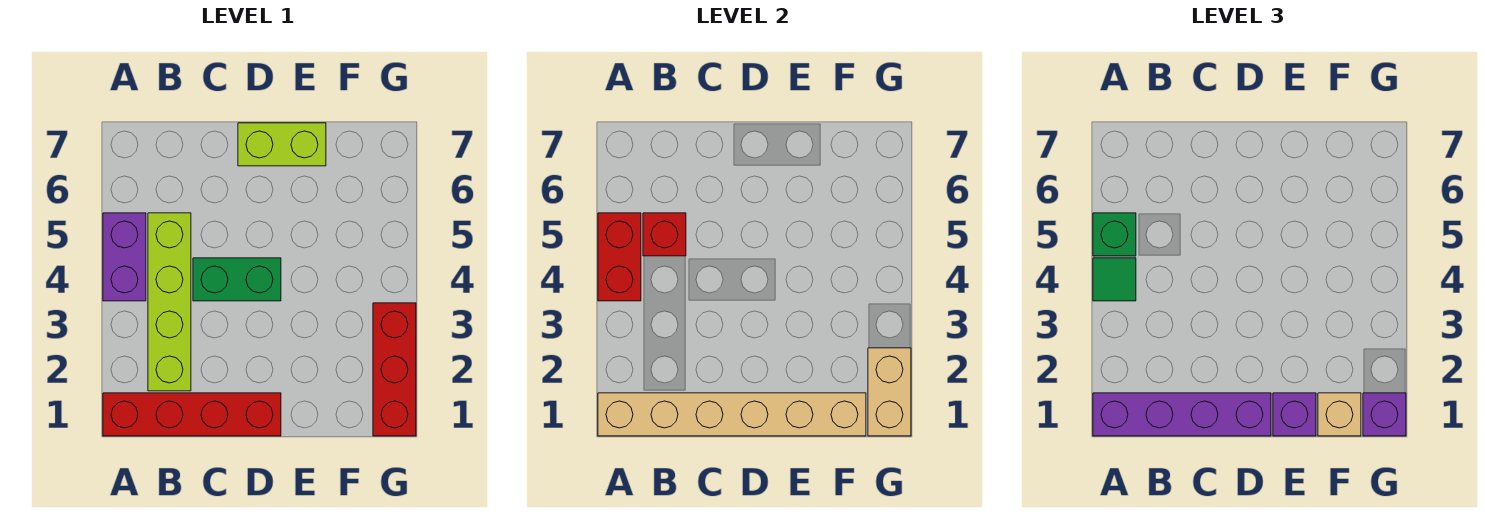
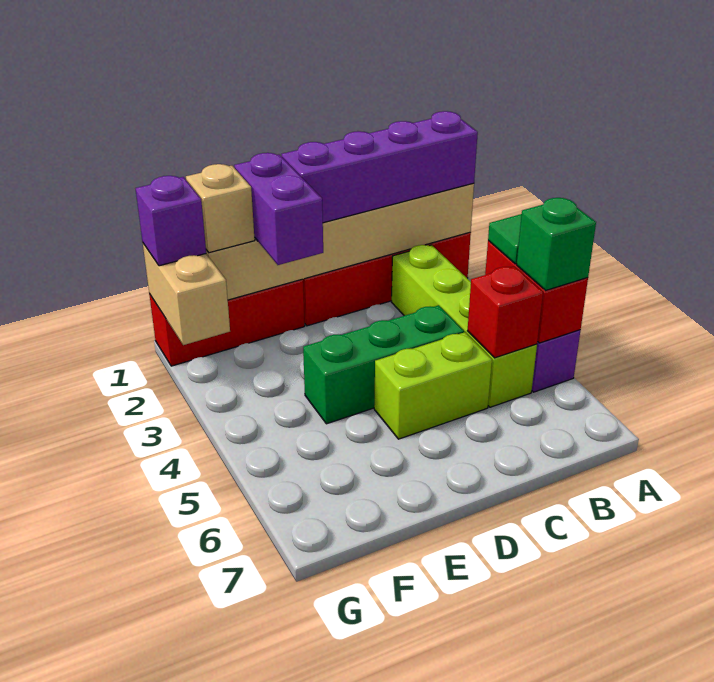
green 1x2 brick [193,258,281,301] -> green 1x3 brick [303,305,464,424]
lime 1x2 brick [238,123,326,166] -> lime 1x2 brick moved to [374,332,492,439]
purple 1x1 brick [1273,393,1316,436] -> purple 1x2 brick [234,153,323,265]
red 1x3 brick [373,303,416,436] -> red 1x3 brick turned to [149,279,305,366]

